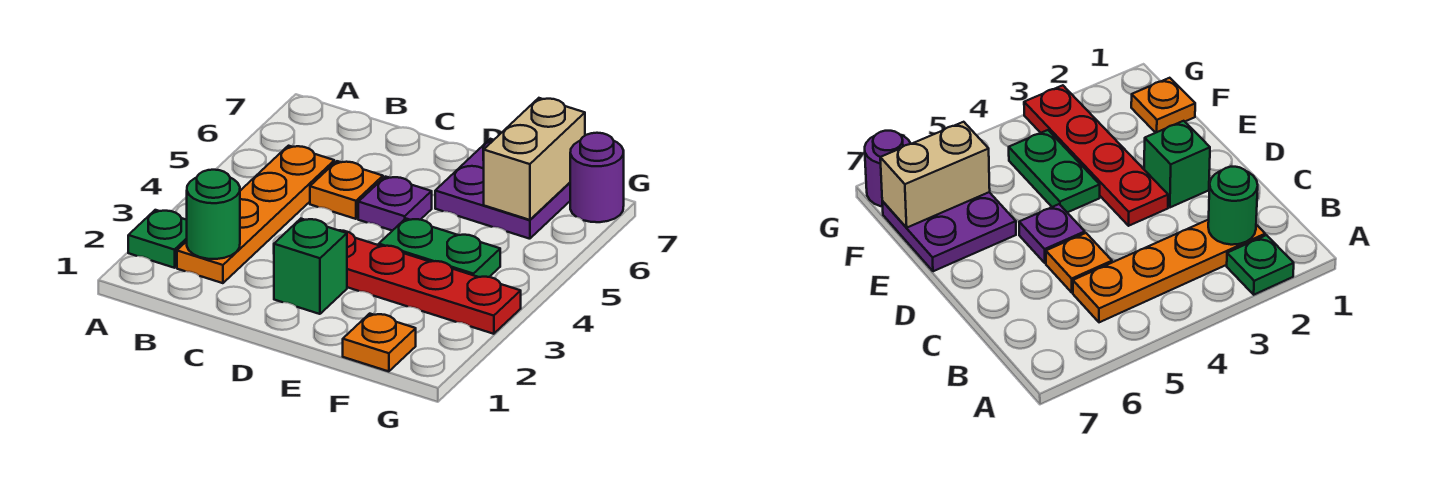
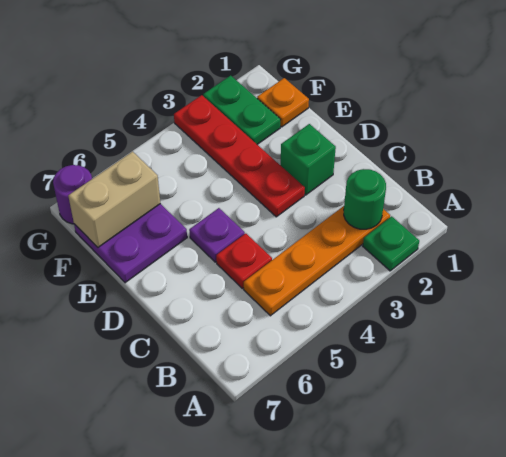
orange 1x1 plate [310,161,383,219] -> red 1x1 plate [216,233,272,289]
green 1x2 plate [379,218,500,277] -> green 1x2 plate moved to [203,76,281,144]

